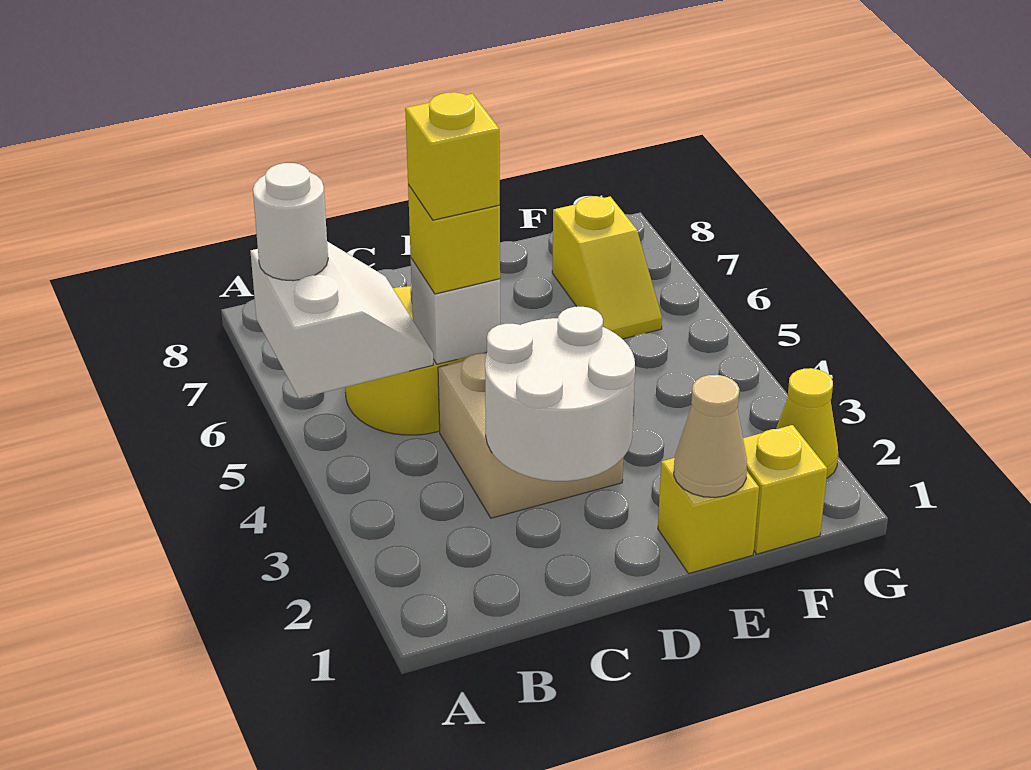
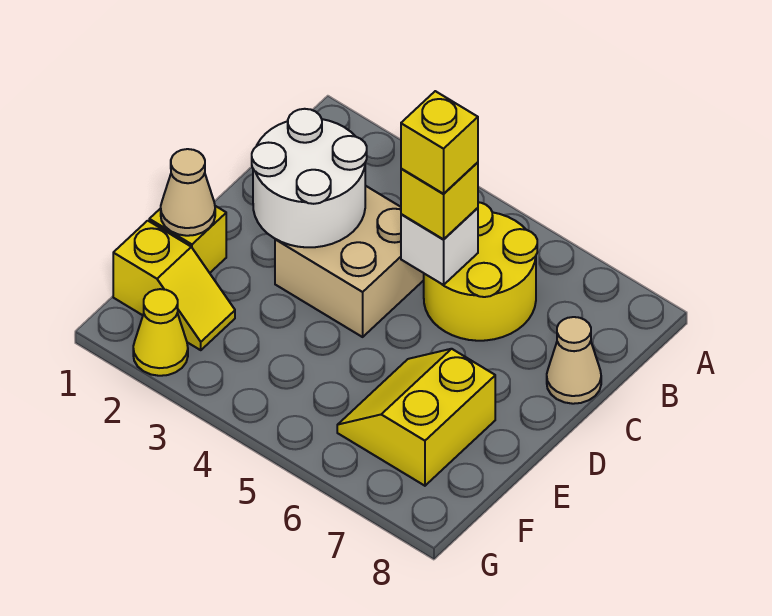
white 2x2 slope [250,242,433,398] -> none
white 1x1 round brick [253,163,328,281] -> none
none -> tan 1x1 cone [547,317,601,404]
yellow 1x2 slope [552,196,662,339] -> yellow 2x2 slope [337,349,495,486]

